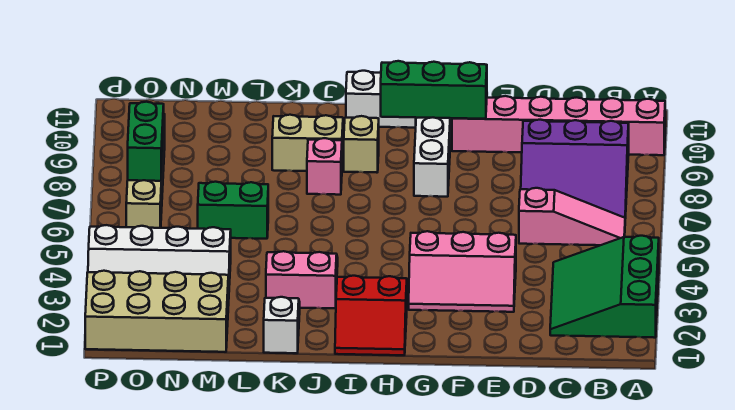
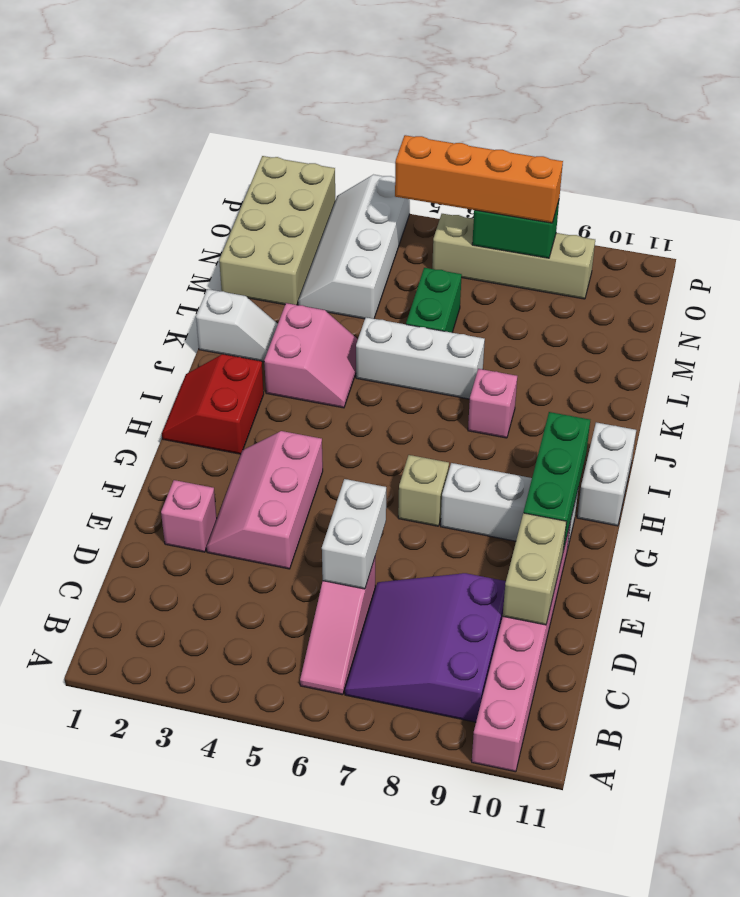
green 3x3 slope [550,236,659,338] -> none
none -> white 1x2 brick [322,479,386,589]
none -> pink 1x1 brick [161,480,217,552]
tan 1x1 brick [344,116,379,173] -> tan 1x1 brick moved to [398,455,449,526]
tan 1x2 brick [272,115,343,171] -> tan 1x2 brick moved to [503,513,567,625]
none -> white 1x3 brick [356,317,485,399]
none -> orange 1x4 brick [395,135,563,223]

